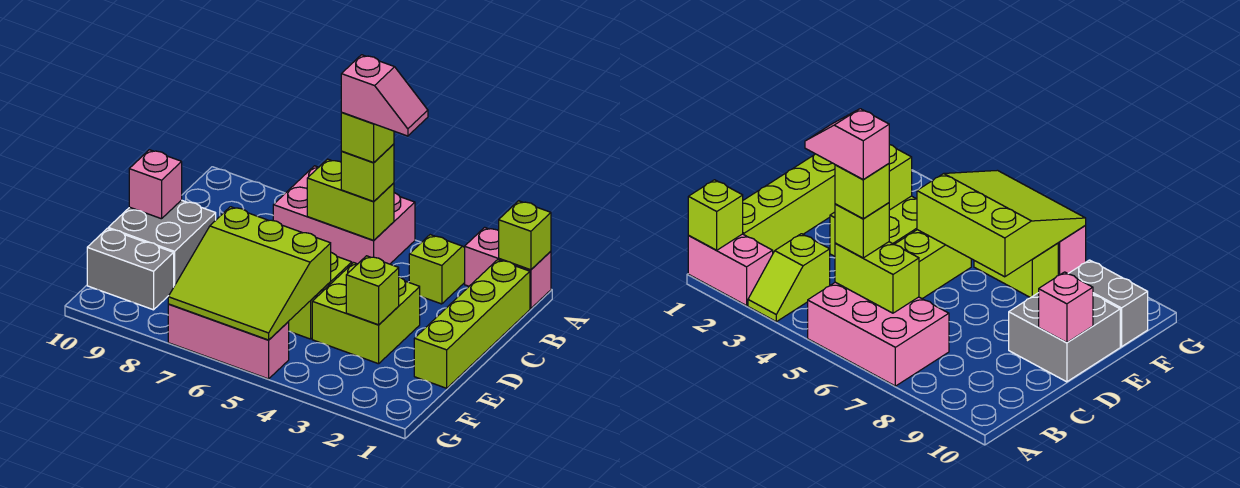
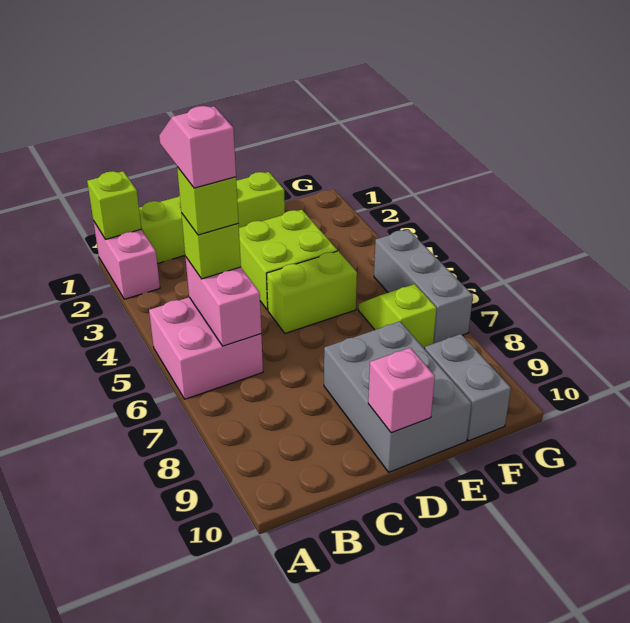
lime 1x2 slope [409,235,465,304] -> none
pink 2x3 brick [273,166,415,264] -> pink 2x2 brick [149,297,263,399]
lime 1x2 brick [307,159,394,240] -> pink 1x2 brick [186,258,261,346]
grey 2x2 brick [108,200,216,286] -> grey 2x3 brick [324,322,471,472]
lime 1x1 brick [346,256,399,325] -> none
lime 3x3 slope [168,207,331,340] -> none
pink 1x3 brick [168,304,289,379] -> grey 1x3 brick [374,229,473,344]

